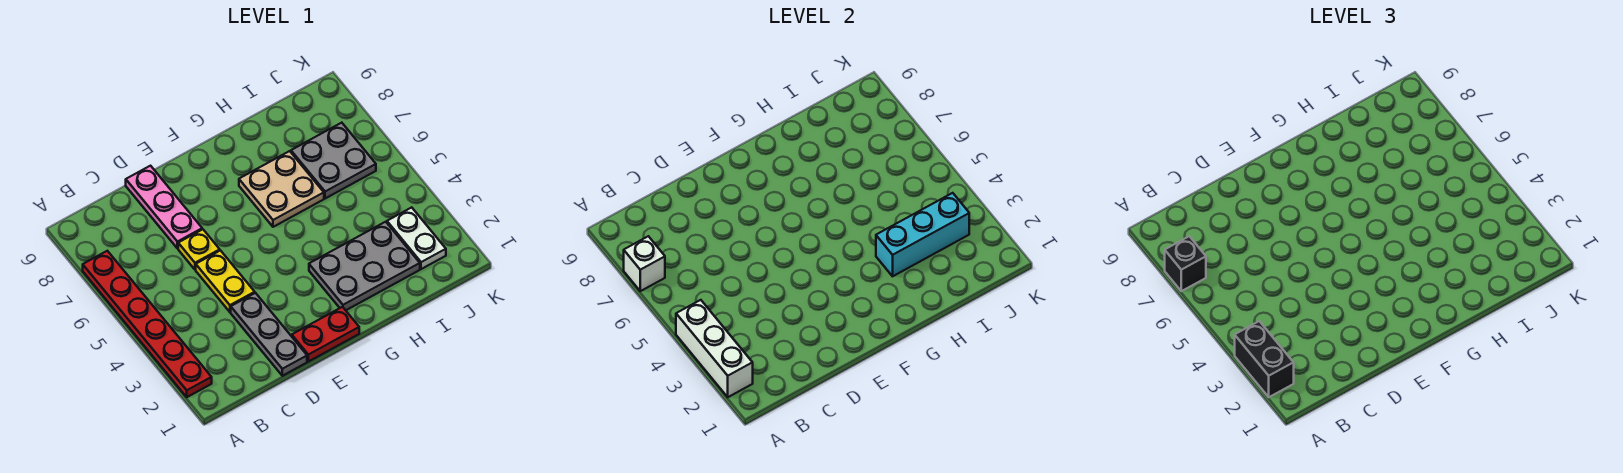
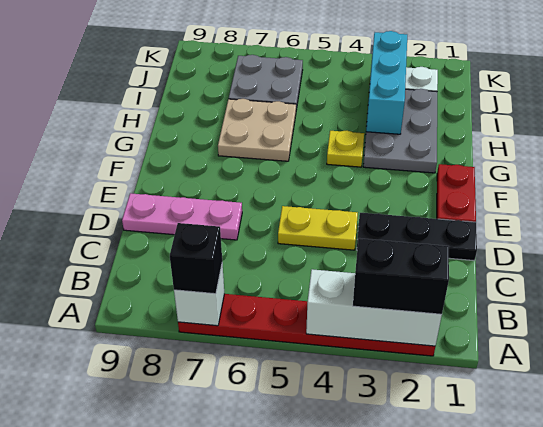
grey 1x3 plate [231,293,307,376] -> black 1x3 plate [357,213,477,261]
yellow 1x1 plate [178,229,220,270] -> yellow 1x1 plate moved to [327,131,364,167]

